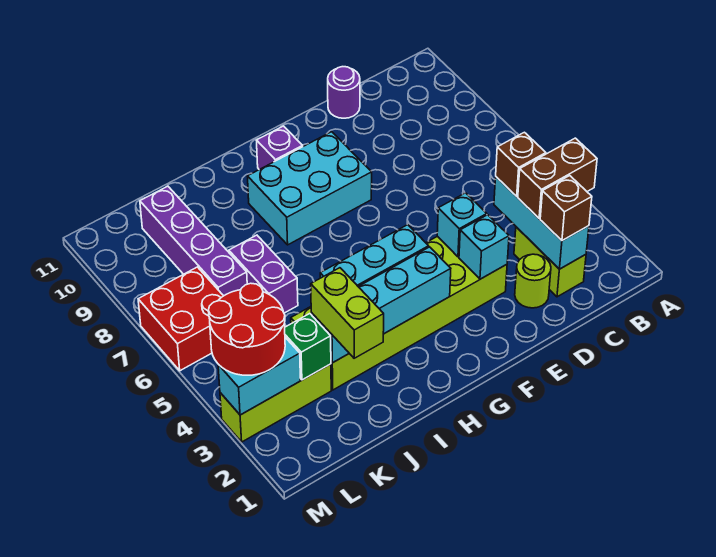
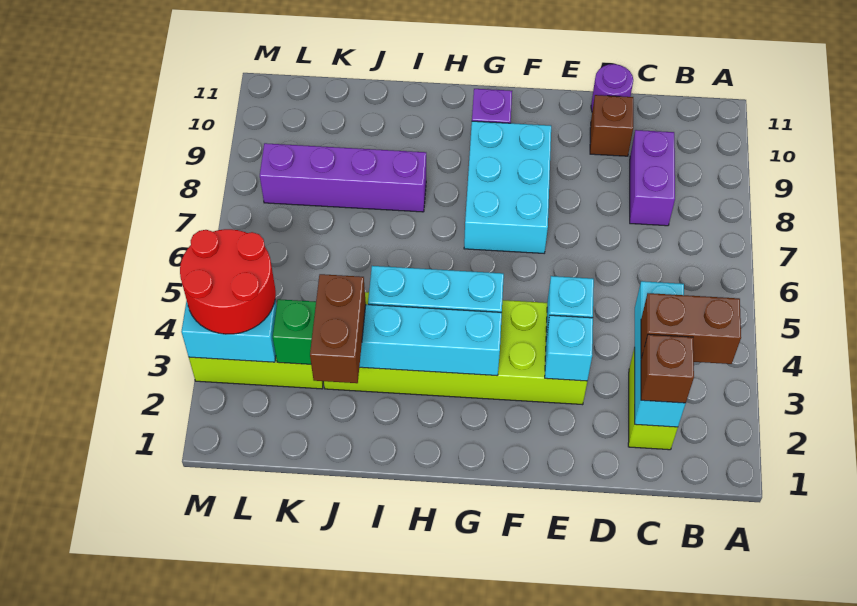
brown 1x1 brick [496,132,546,196] -> brown 1x1 brick moved to [590,95,633,156]
lime 1x1 round brick [515,254,551,308] -> none
cyan 2x3 brick [247,132,372,245] -> cyan 2x3 brick turned to [464,121,551,253]
lime 1x2 brick [311,268,384,358] -> brown 1x2 brick [310,274,366,383]
purple 1x2 brick [229,235,298,313] -> purple 1x2 brick moved to [630,130,675,226]
purple 1x4 brick [140,186,247,296] -> purple 1x4 brick turned to [260,143,426,212]
red 2x2 brick [138,267,223,371] -> none

